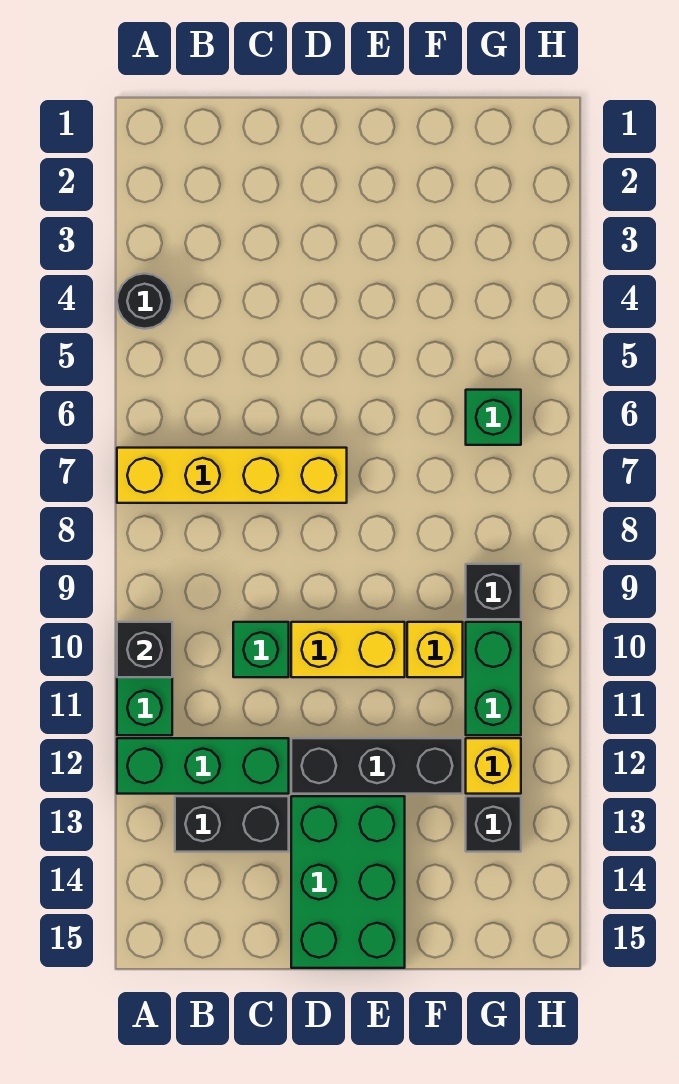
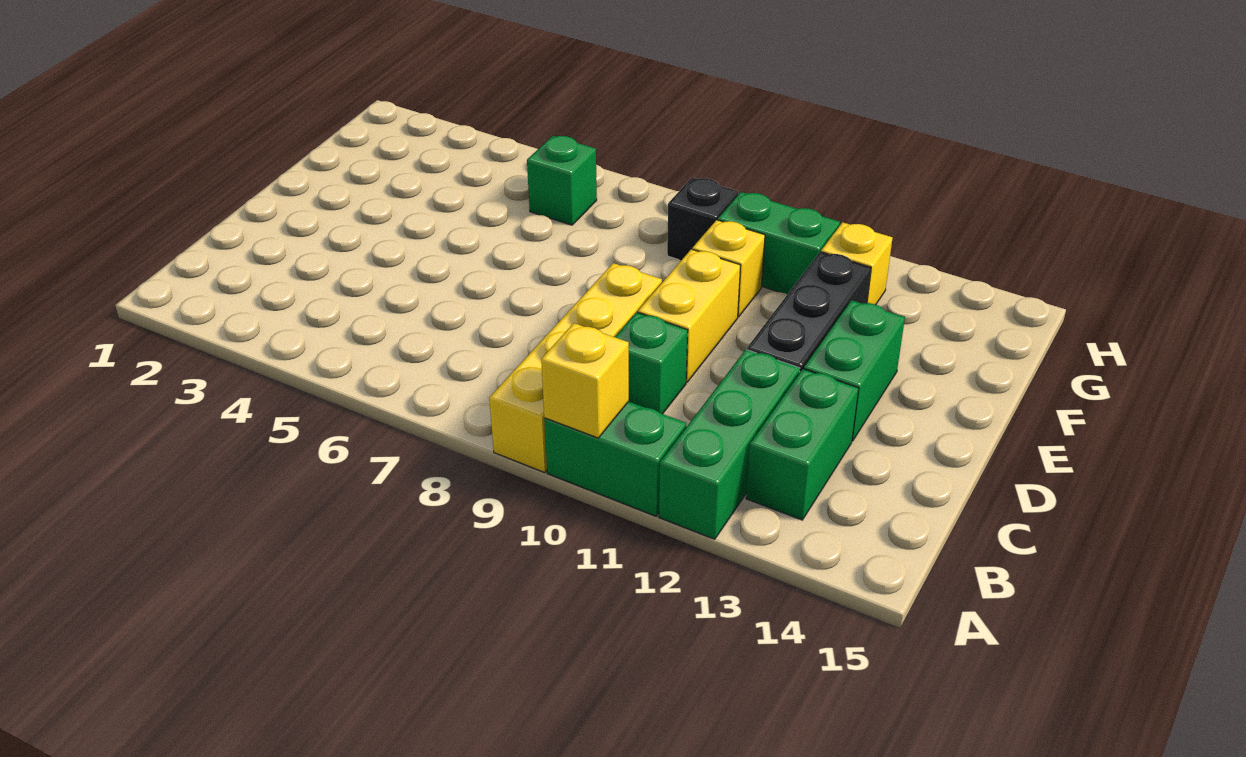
black 1x1 round brick [117,274,172,329] -> none
yellow 1x4 brick [117,448,347,503] -> yellow 1x4 brick moved to [489,263,662,472]
black 1x1 brick [117,622,172,677] -> yellow 1x1 brick [541,323,629,438]
black 1x2 brick [175,796,289,852] -> green 1x2 brick [746,369,859,520]
green 2x3 brick [291,796,405,968] -> green 1x2 brick [804,300,905,441]
black 1x1 brick [466,796,521,852] -> none

